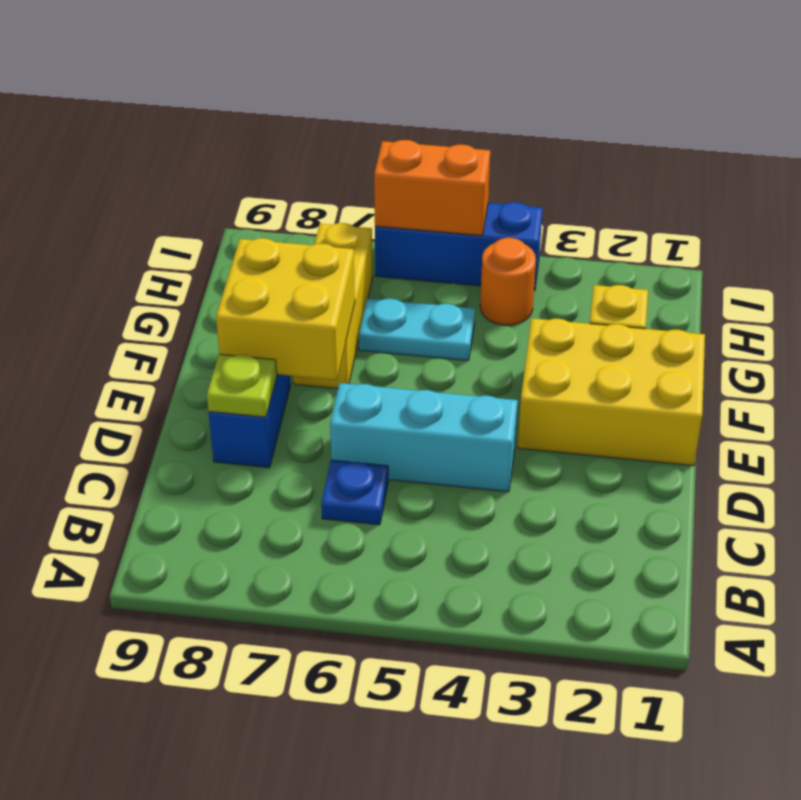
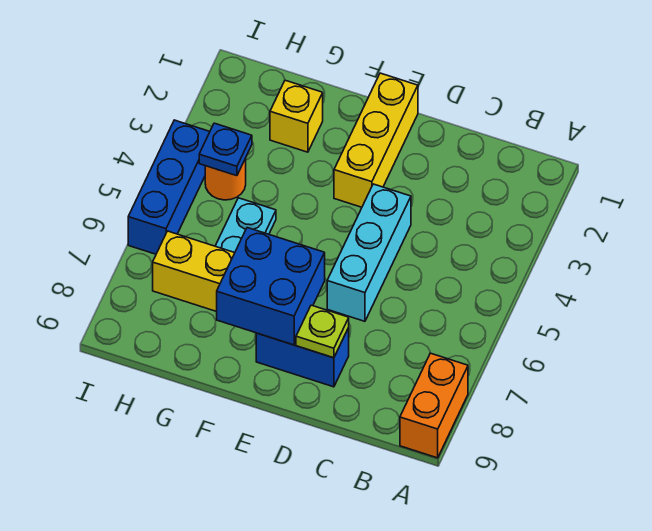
blue 1x1 plate [321,460,388,525] -> blue 1x1 plate moved to [199,123,252,176]
yellow 2x3 brick [518,318,705,466] -> yellow 1x3 brick [334,73,418,207]
yellow 2x2 brick [216,238,355,380] -> blue 2x2 brick [217,228,325,345]
orange 1x2 brick [374,140,490,236] -> orange 1x2 brick moved to [400,353,468,458]

